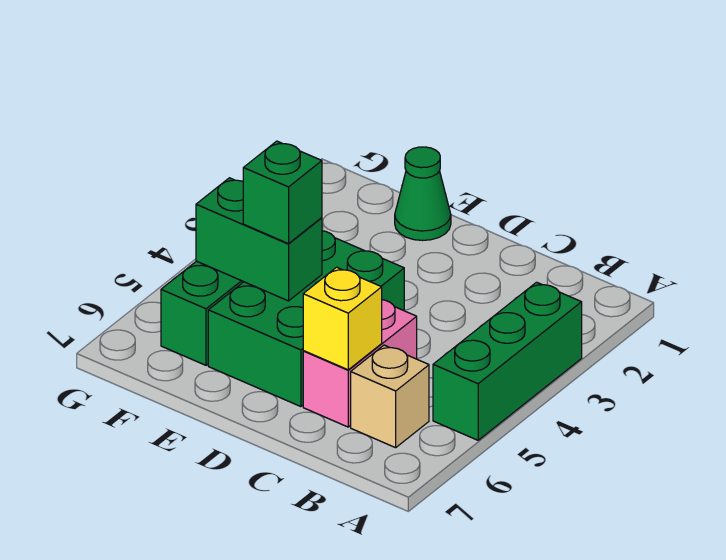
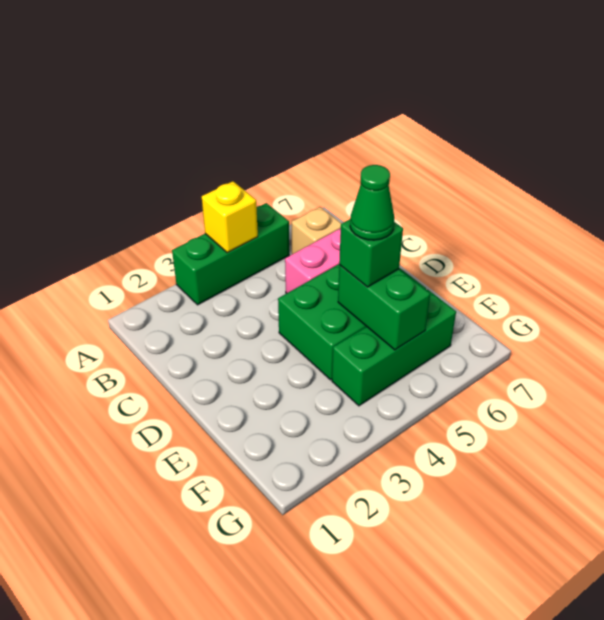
yellow 1x1 brick [303,267,382,370] -> yellow 1x1 brick moved to [202,181,258,253]
green 1x1 cone [395,147,451,241] -> green 1x1 cone moved to [350,165,394,240]

